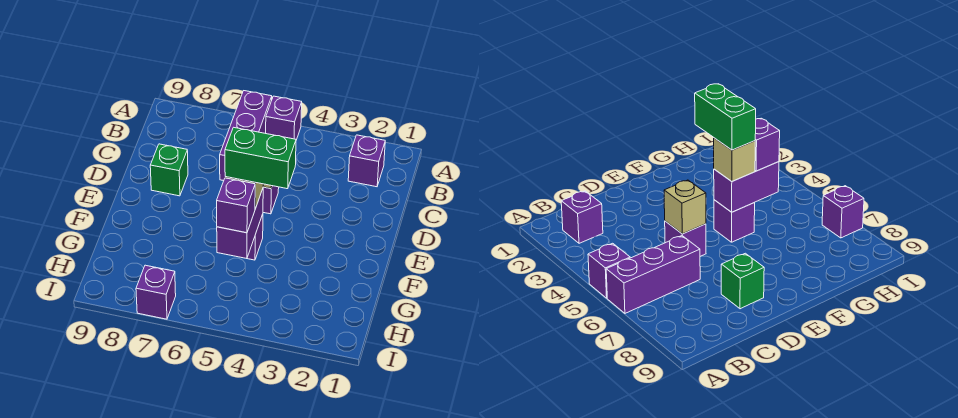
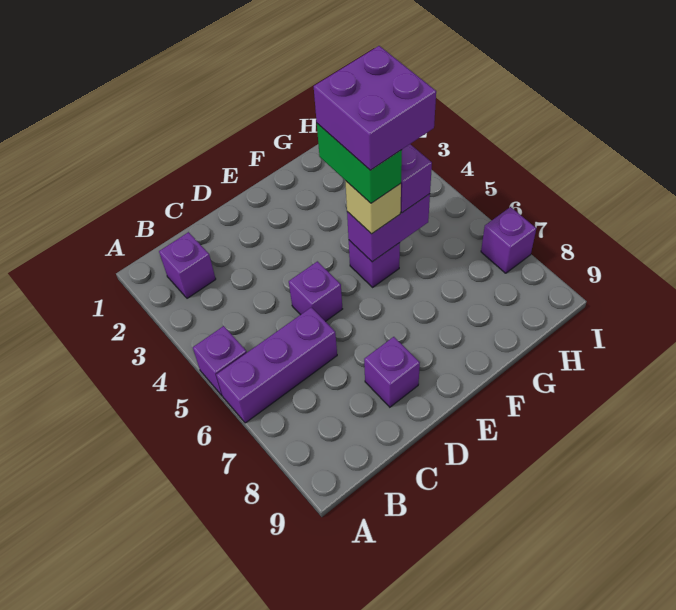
tan 1x1 brick [664,180,706,234] -> none
green 1x1 brick [150,144,188,196] -> purple 1x1 brick [364,337,420,407]
none -> purple 2x2 brick [314,46,436,170]

